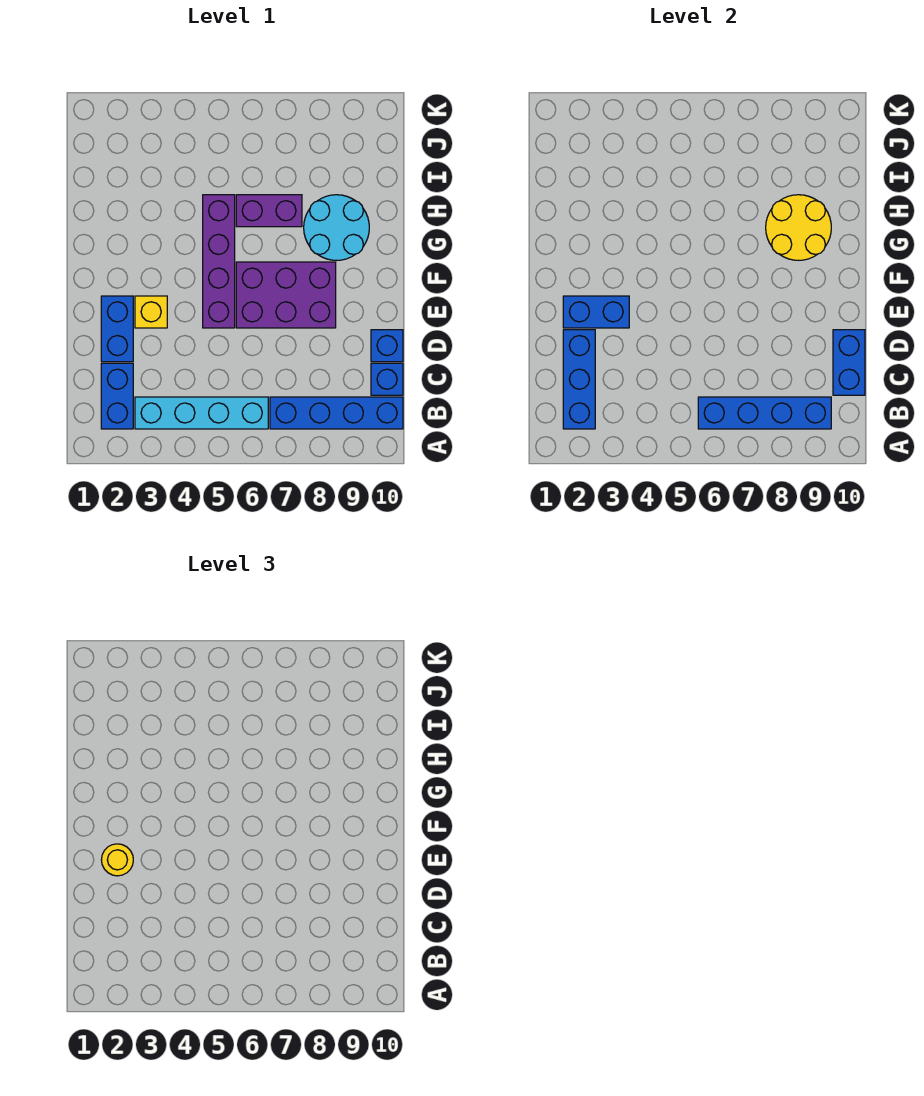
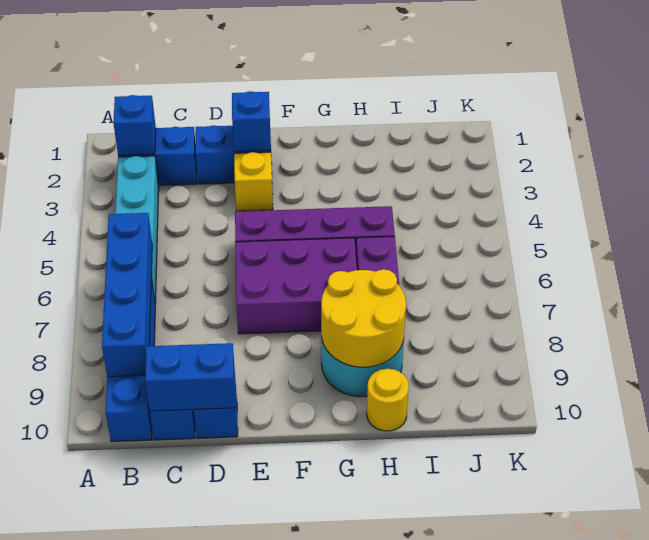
blue 1x3 brick [563,330,595,429] -> blue 1x1 brick [113,95,156,155]
blue 1x2 brick [563,296,629,328] -> blue 1x1 brick [232,91,271,152]
yellow 1x1 round brick [101,844,133,876] -> yellow 1x1 round brick moved to [367,369,409,431]
purple 2x3 brick [236,262,336,328] -> purple 2x3 brick turned to [235,238,357,334]

